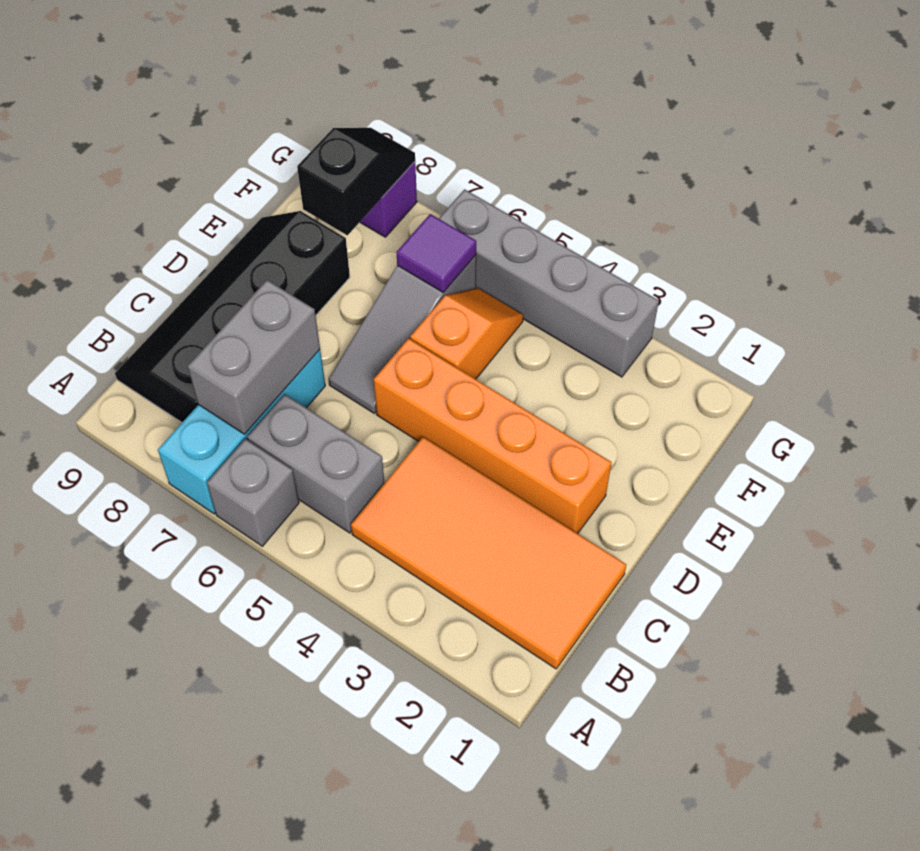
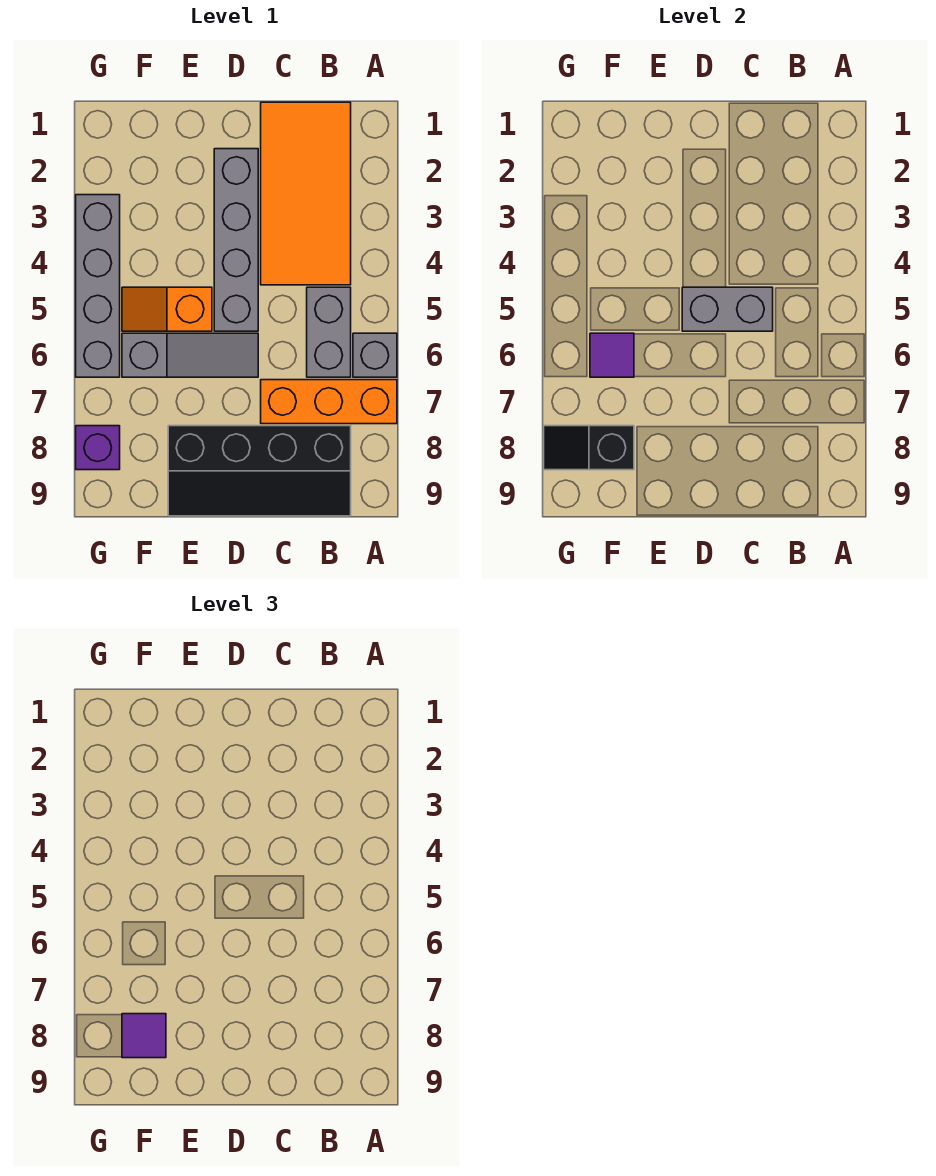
cyan 1x3 brick [158,350,325,514] -> orange 1x3 brick [261,380,397,424]
grey 1x2 brick [188,280,320,434] -> grey 1x2 brick moved to [682,287,773,331]
orange 1x4 brick [374,339,612,534] -> grey 1x4 brick [214,149,258,331]
none -> purple 1x1 tile [122,1014,166,1058]

